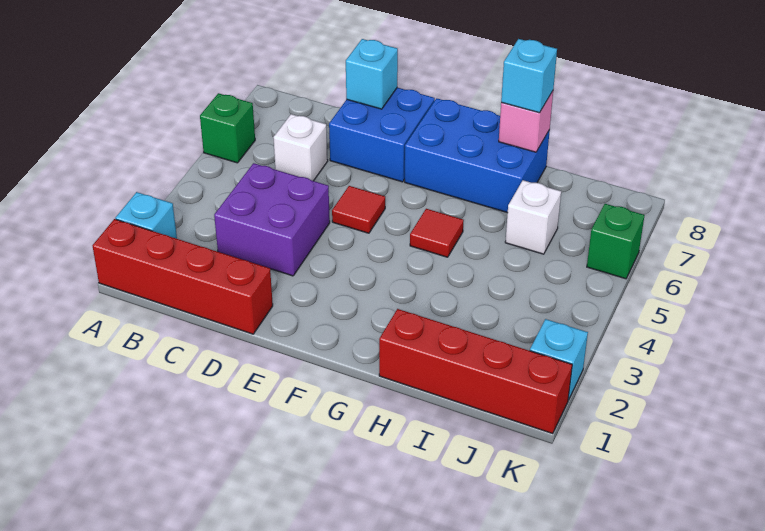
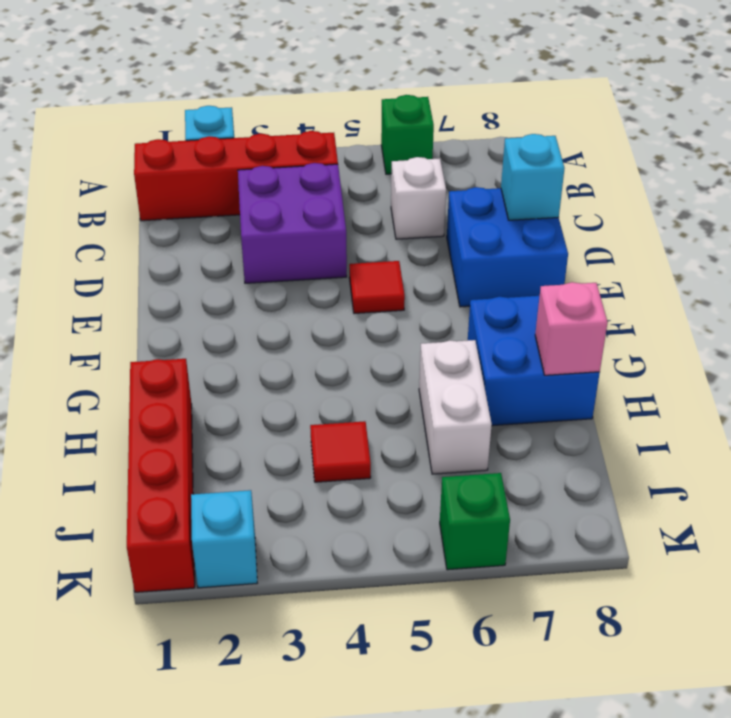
red 1x4 brick [93,219,273,334] -> red 1x4 brick turned to [134,131,338,221]
blue 2x3 brick [405,98,550,213] -> blue 2x2 brick [468,296,600,426]
red 1x1 tile [410,209,464,257] -> red 1x1 tile moved to [310,421,371,482]
cyan 1x1 brick [501,39,557,113] -> none
white 1x1 brick [505,180,561,254] -> white 1x2 brick [419,340,492,474]

